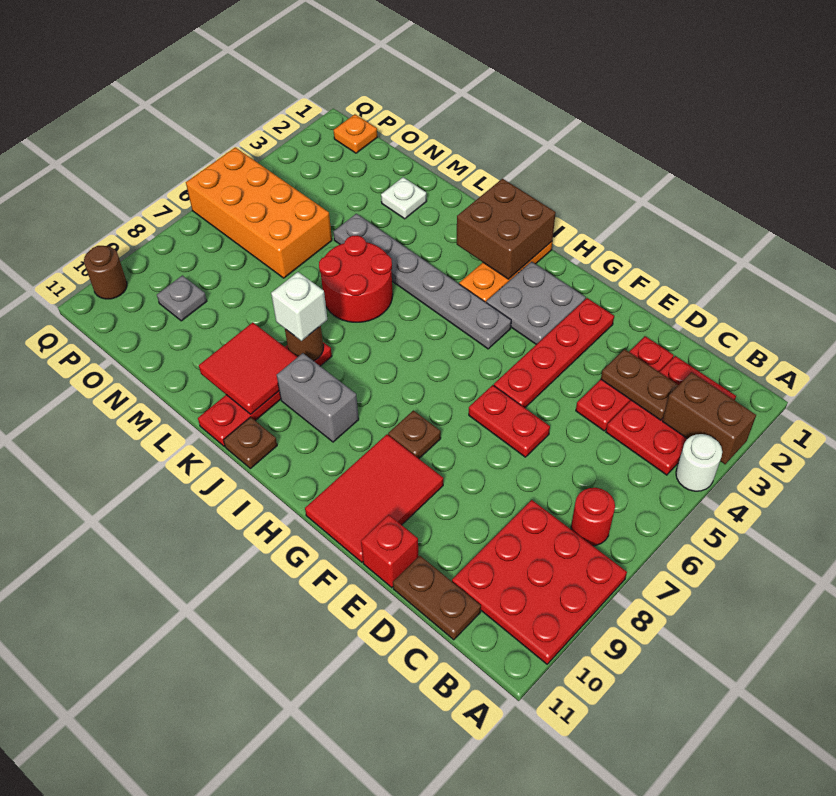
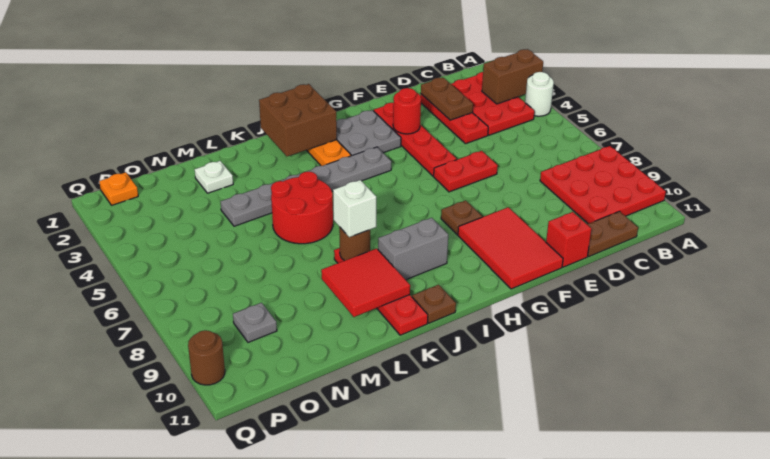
red 1x1 round brick [571,488,615,546] -> red 1x1 round brick moved to [393,88,421,134]
brown 1x2 plate [601,349,678,420] -> brown 1x2 plate turned to [421,77,473,120]
orange 2x4 brick [186,147,332,278] -> none

